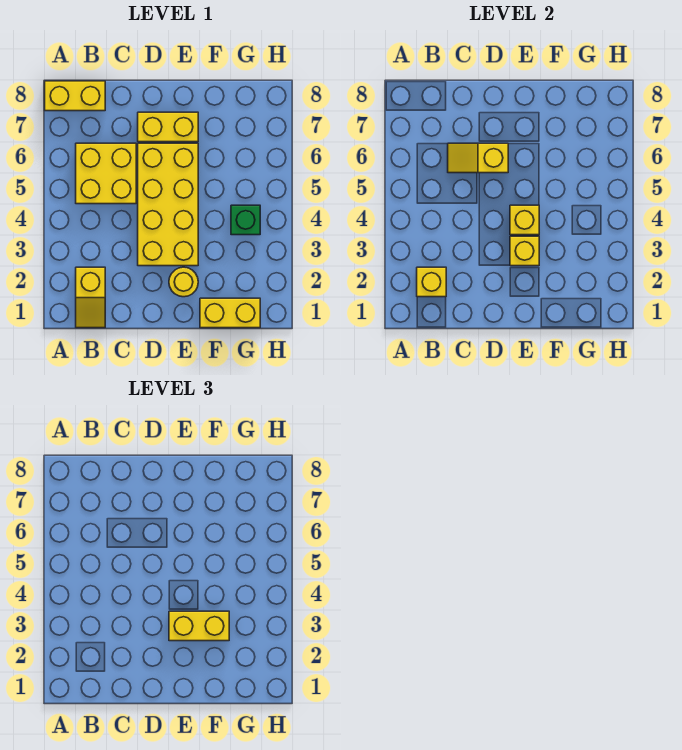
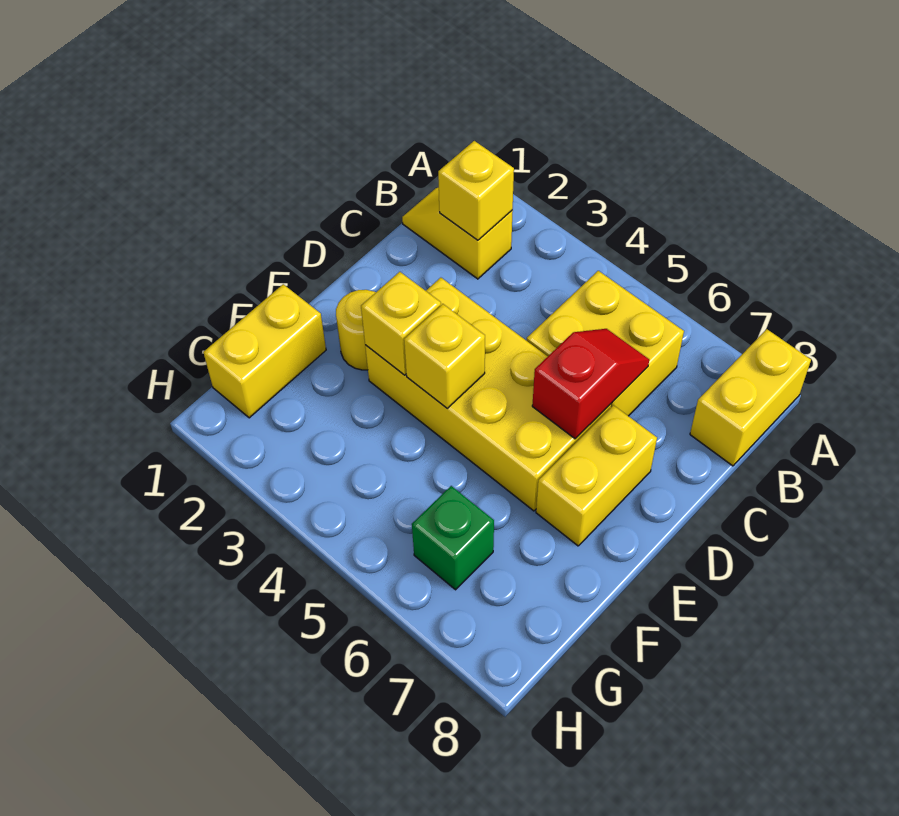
yellow 1x2 slope [448,143,508,173] -> red 1x2 slope [532,329,649,439]
yellow 1x2 brick [169,611,229,641] -> none
green 1x1 brick [231,205,260,235] -> green 1x1 brick moved to [412,486,494,590]

